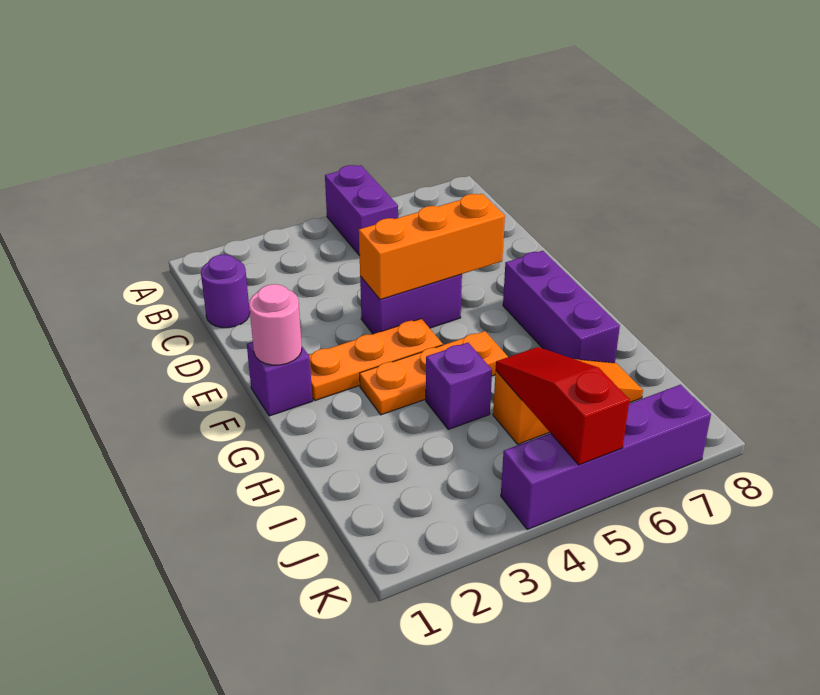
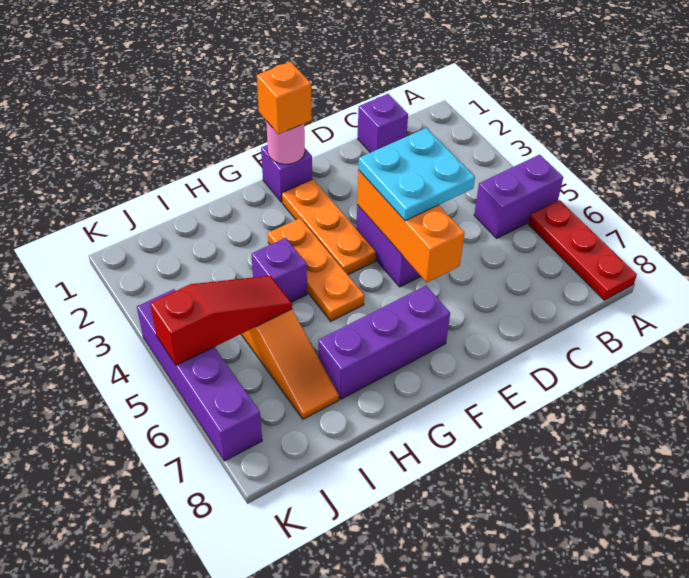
none -> red 1x3 plate [529,200,637,300]
purple 1x1 round brick [201,255,250,328] -> purple 1x1 brick [358,94,408,153]
none -> cyan 2x2 plate [358,128,475,221]
none -> orange 1x1 brick [257,62,312,134]

